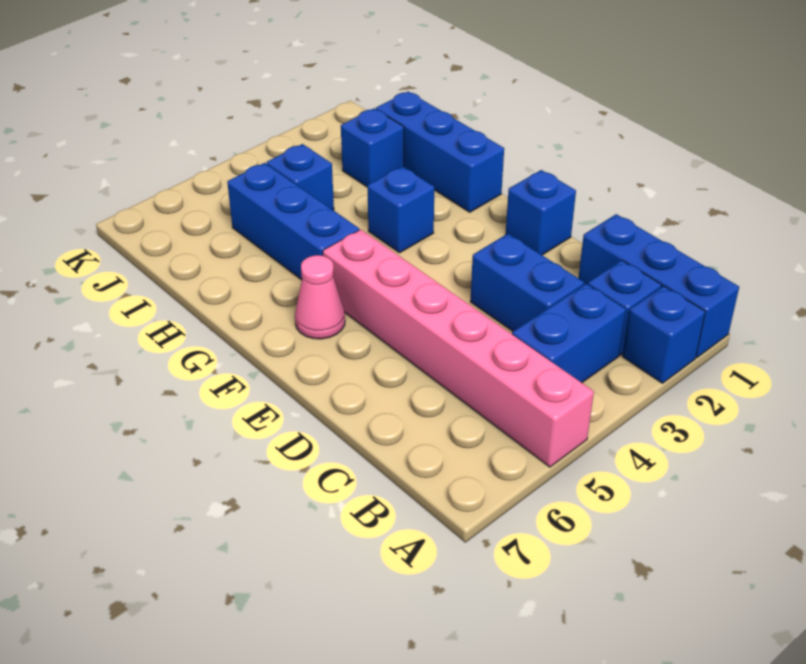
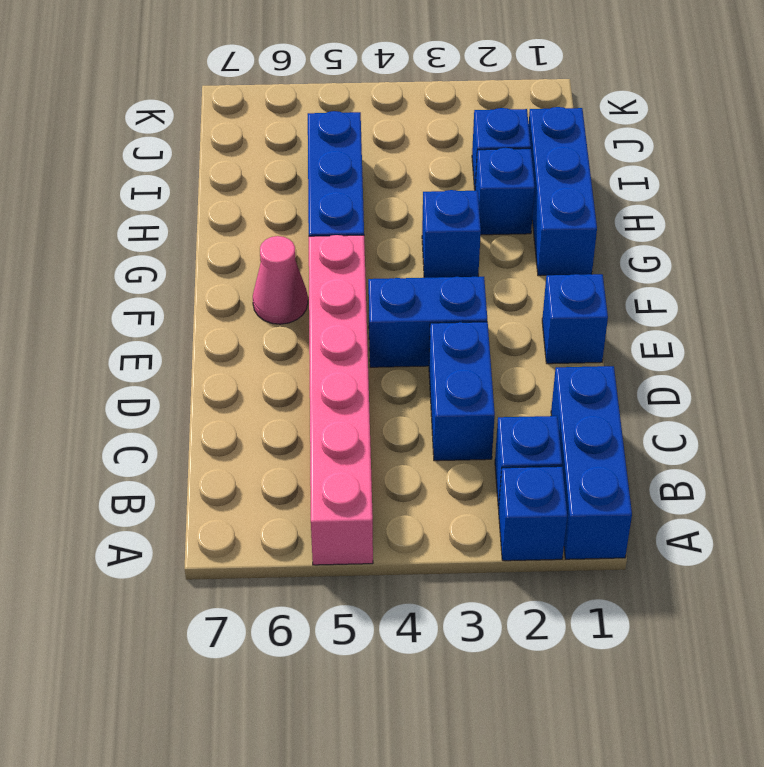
blue 1x2 brick [512,284,626,383] -> blue 1x2 brick moved to [368,277,487,367]
blue 1x1 brick [267,144,334,210] -> blue 1x1 brick moved to [475,148,535,235]

